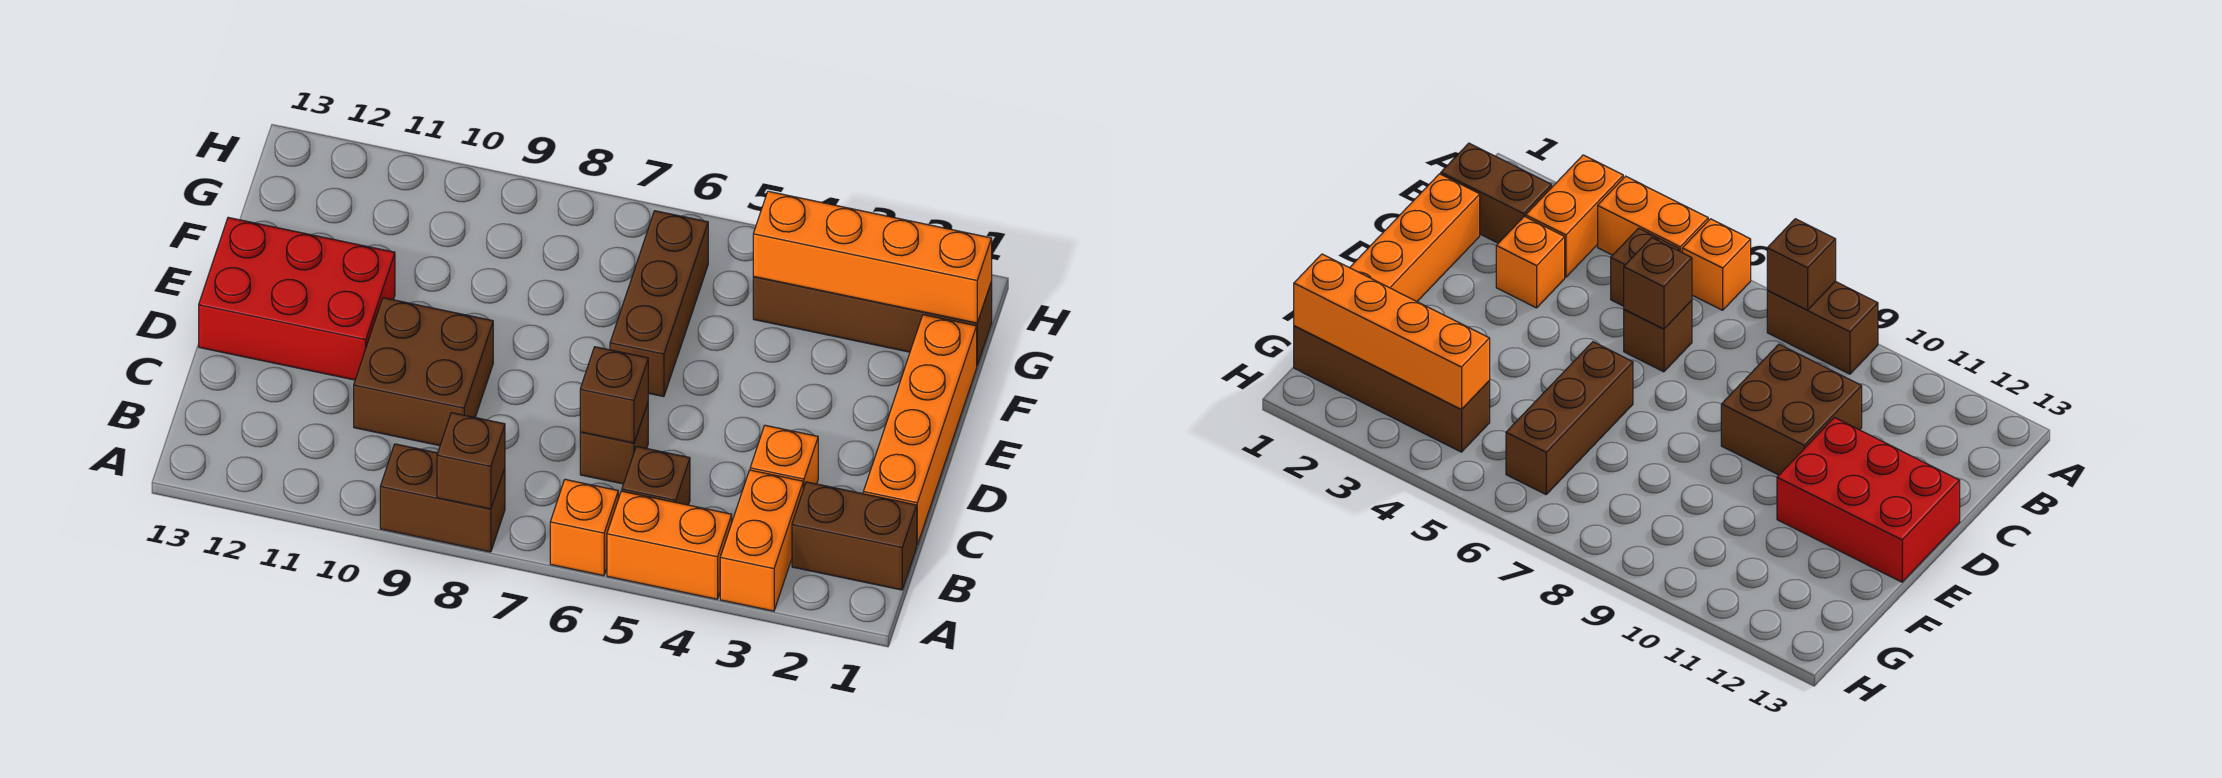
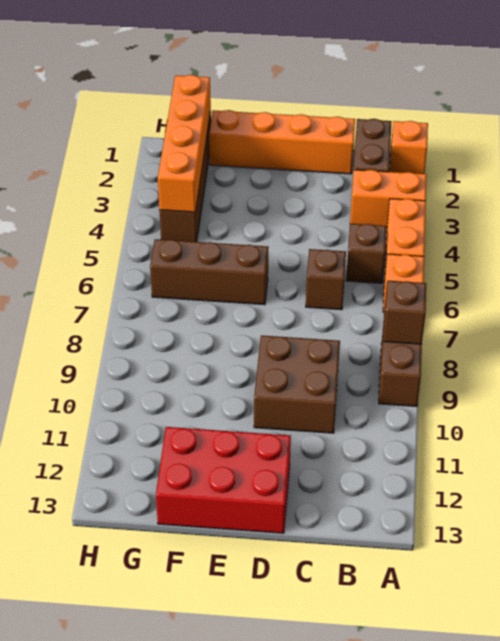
orange 1x1 brick [750,425,818,489] -> orange 1x1 brick moved to [390,121,428,174]
brown 1x1 brick [580,347,648,443] -> none
red 2x3 brick [199,217,395,380] -> red 2x3 brick turned to [156,427,291,533]

